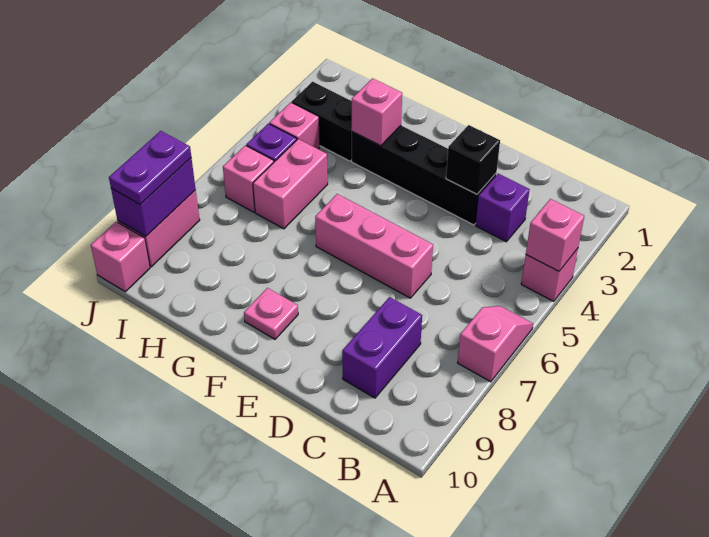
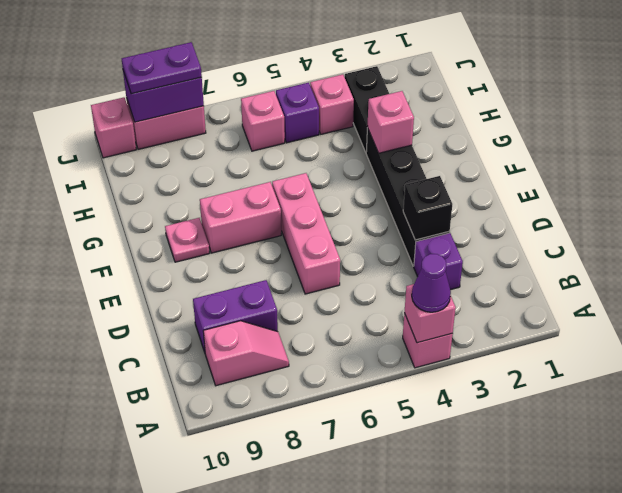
none -> purple 1x1 cone [412,254,451,312]
pink 1x2 slope [458,306,533,382] -> pink 1x2 slope moved to [203,321,289,386]
pink 1x2 brick [253,139,328,229] -> pink 1x2 brick moved to [200,182,281,253]

